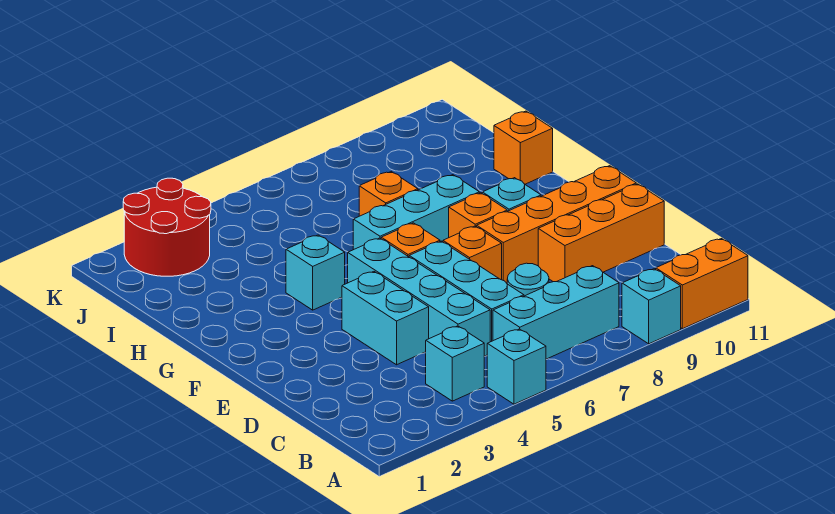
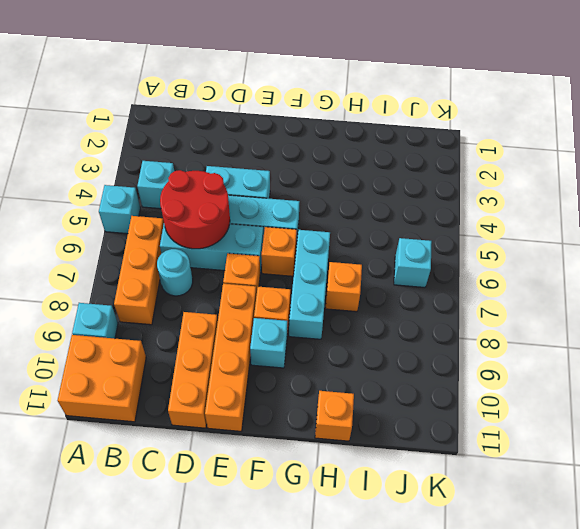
orange 1x2 brick [656,239,748,329] -> orange 2x2 brick [58,335,146,422]
cyan 1x3 brick [493,266,619,359] -> orange 1x3 brick [114,216,164,325]
cyan 1x1 brick [286,235,345,310] -> cyan 1x1 brick moved to [394,238,432,288]
red 2x2 round brick [123,178,211,276] -> red 2x2 round brick moved to [160,170,230,249]

